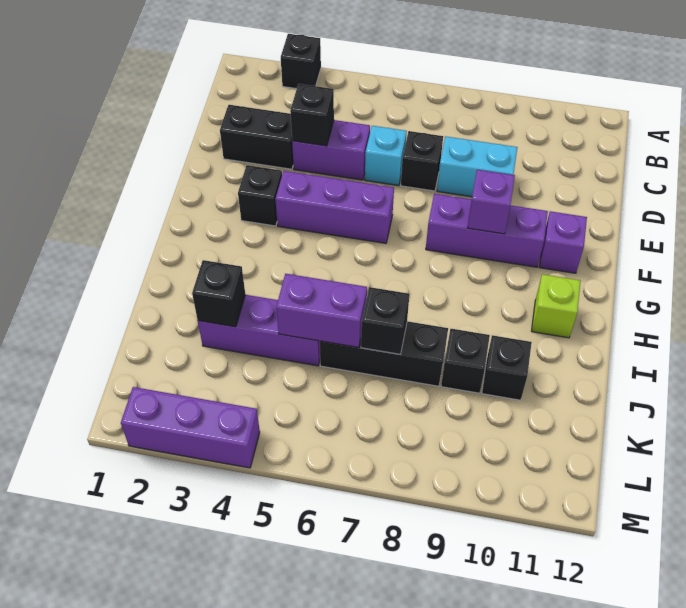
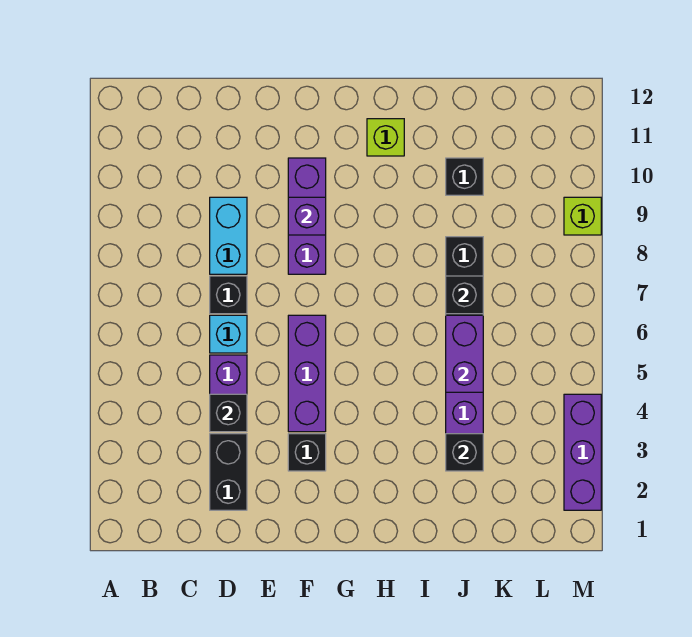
black 1x1 brick [281,34,321,89] -> none
purple 1x1 brick [540,211,587,273] -> none
black 1x1 brick [441,329,490,393] -> none
none -> lime 1x1 brick [564,197,601,235]

